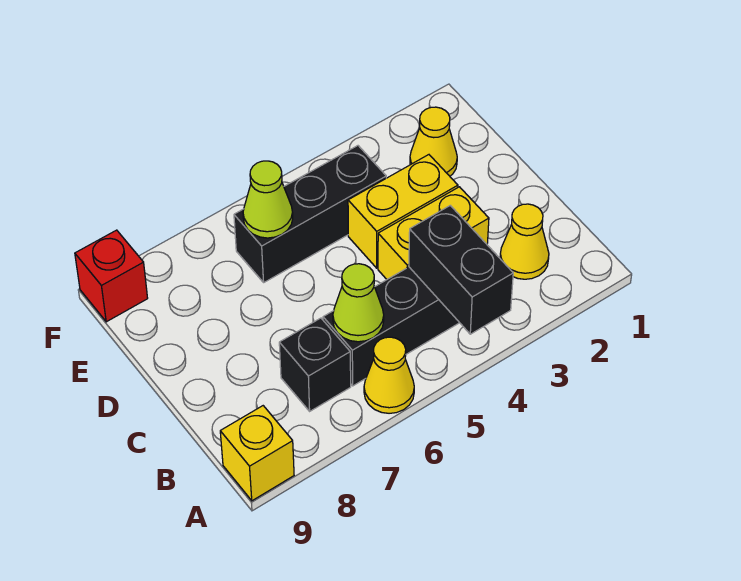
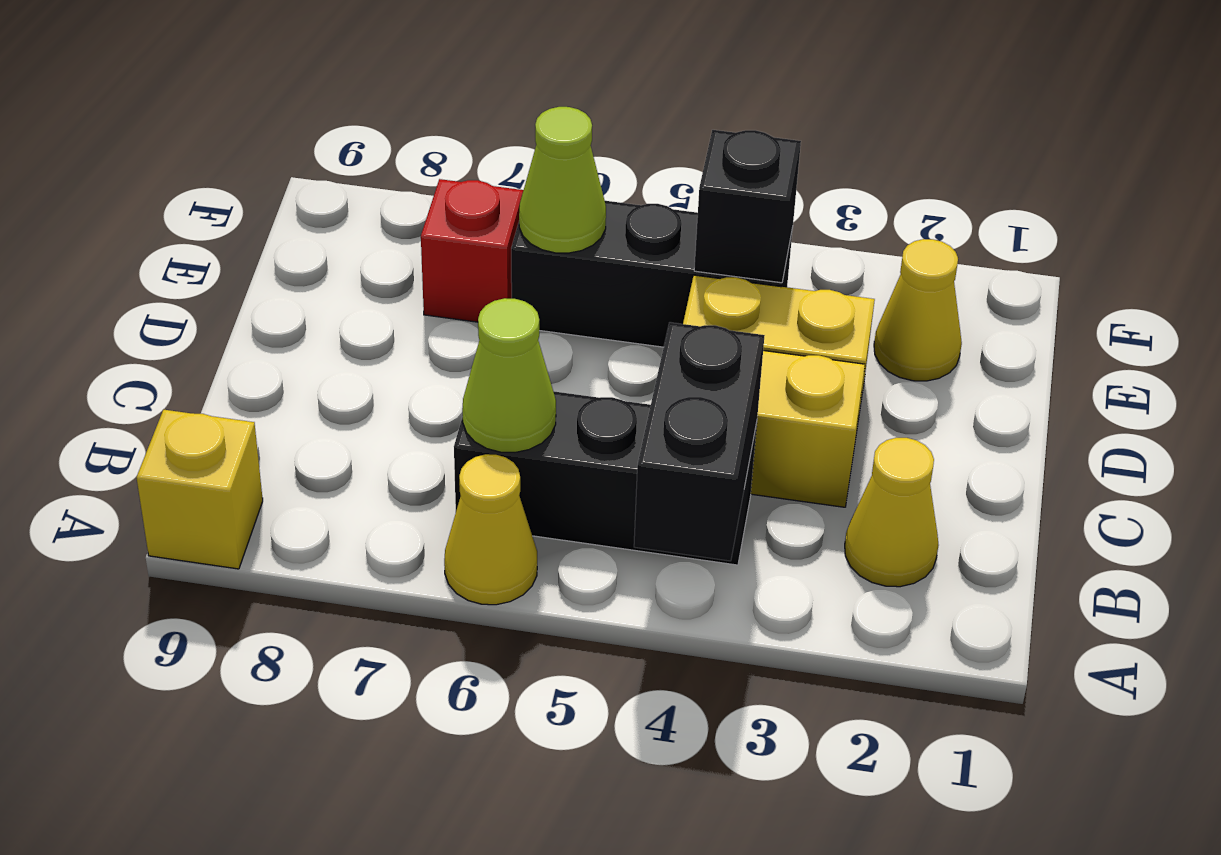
black 1x1 brick [279,318,351,411] -> black 1x1 brick moved to [694,130,801,283]
red 1x1 brick [75,230,148,322] -> red 1x1 brick moved to [421,179,523,322]

